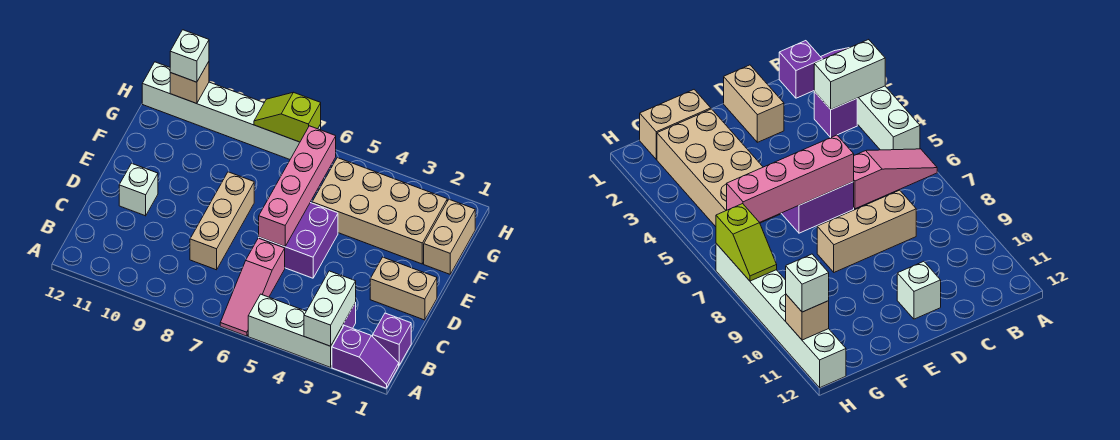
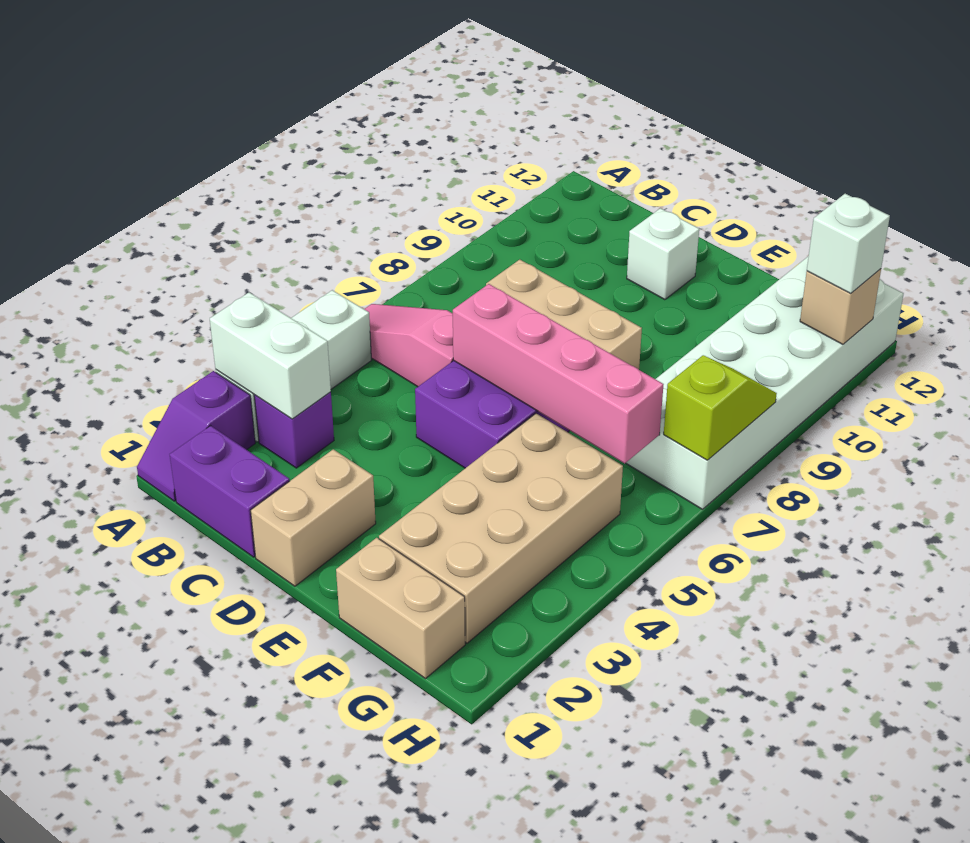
purple 1x1 brick [373,313,411,365] -> purple 1x2 brick [170,426,290,557]
white 1x6 brick [142,62,321,159] -> white 2x6 brick [626,256,904,509]

